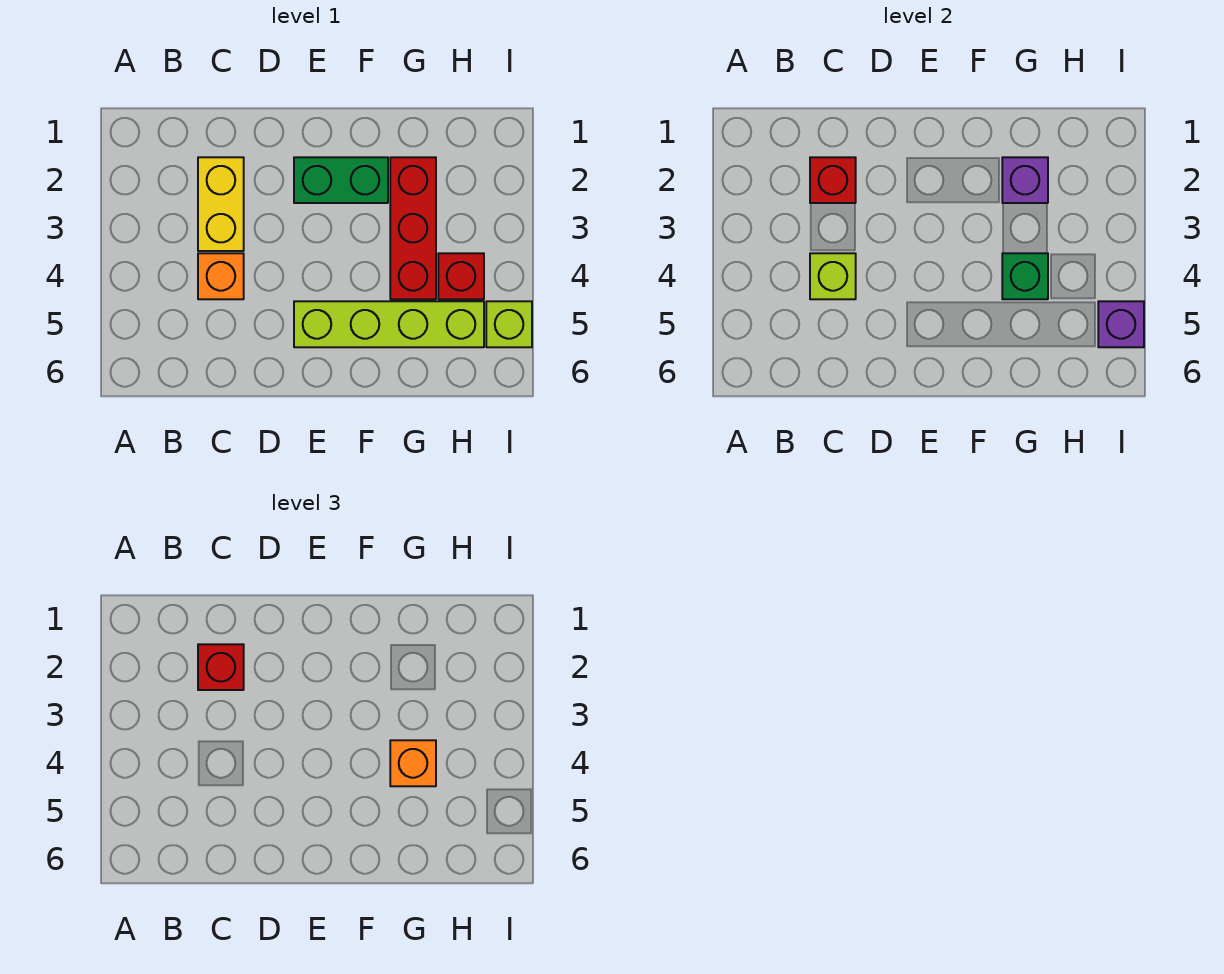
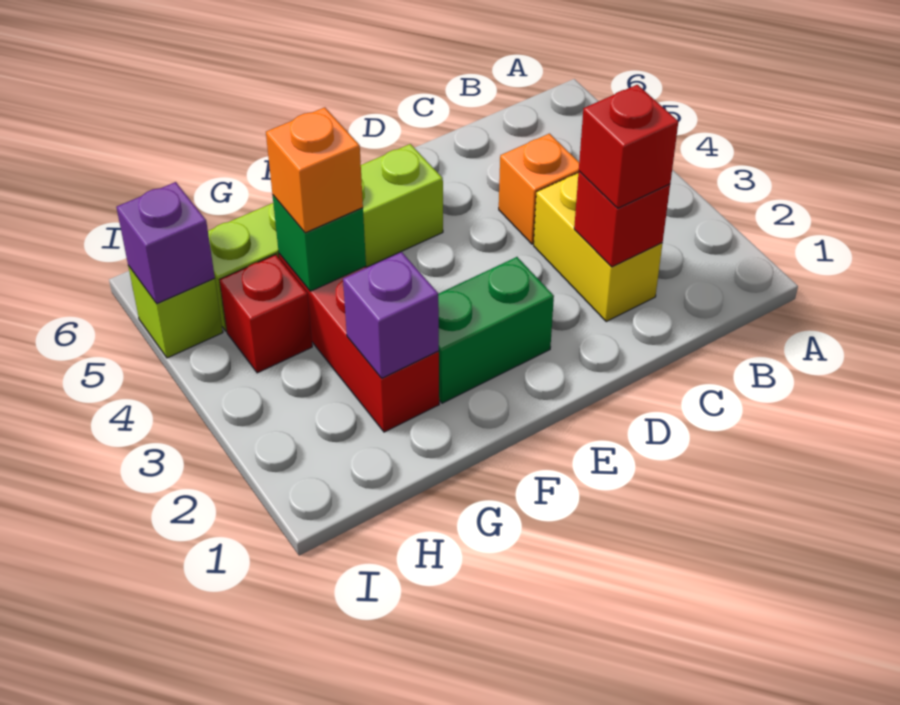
lime 1x1 brick [810,253,856,299] -> none

